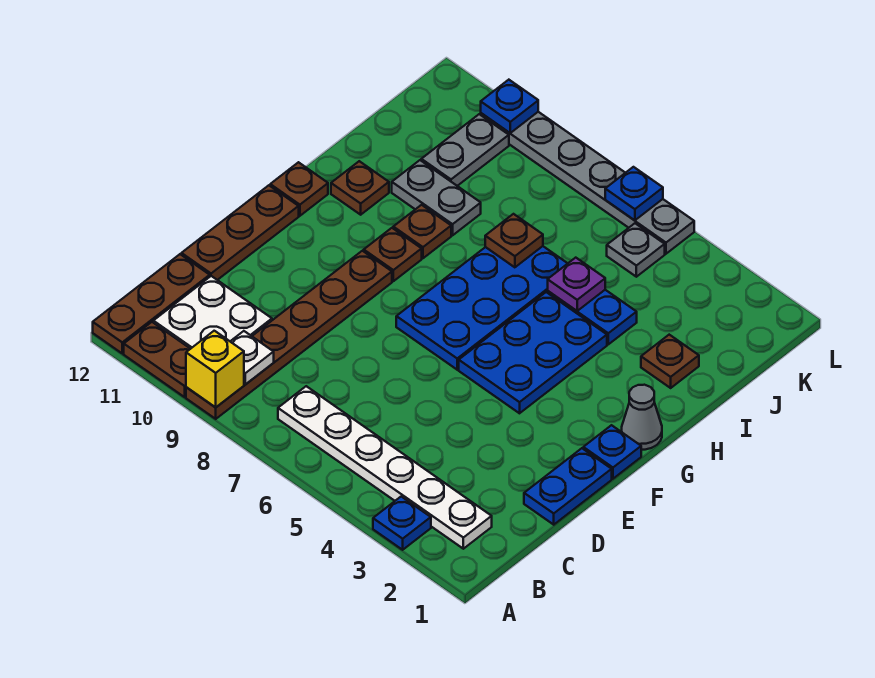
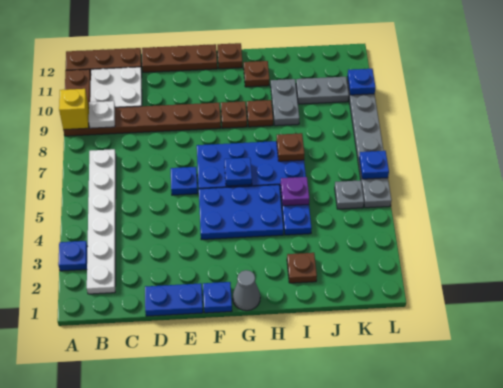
none -> blue 1x1 plate [171,167,198,195]
none -> blue 1x1 plate [224,158,252,186]

